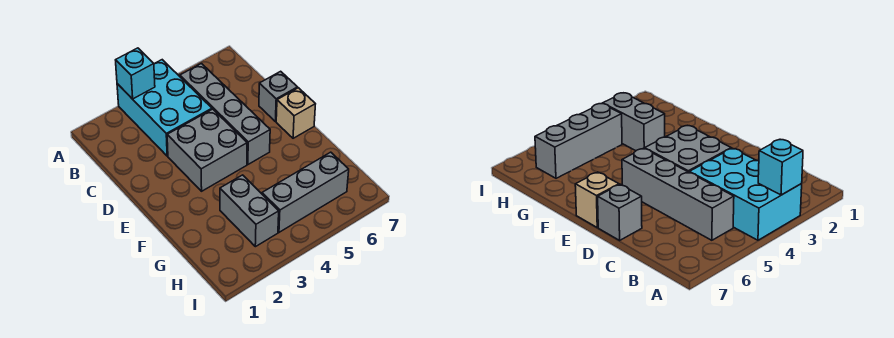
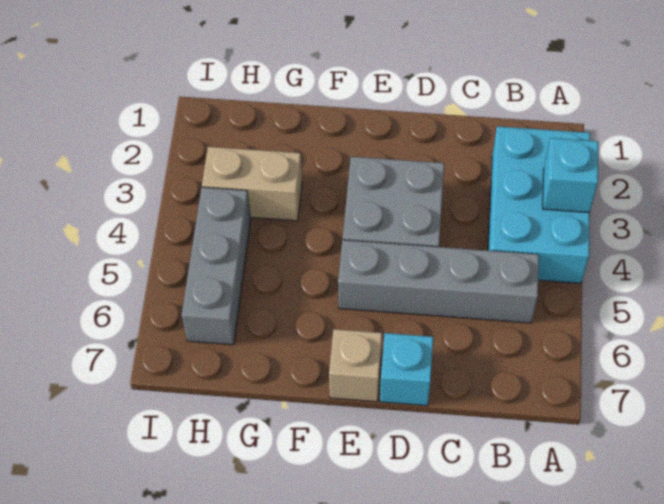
cyan 2x3 brick [117,60,212,156] -> cyan 2x3 brick turned to [488,126,590,283]
grey 1x1 brick [259,71,298,122] -> cyan 1x1 brick [380,333,433,406]
grey 1x2 brick [220,175,279,247] -> tan 1x2 brick [202,147,302,221]

